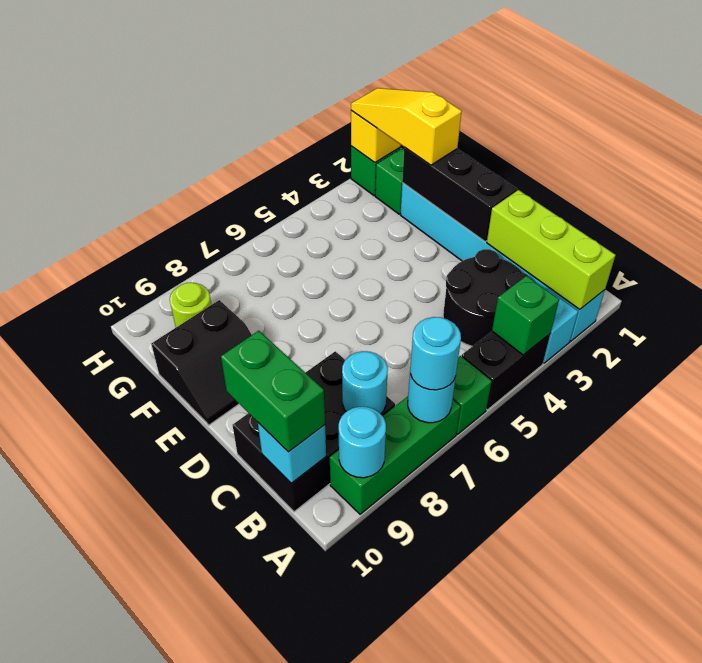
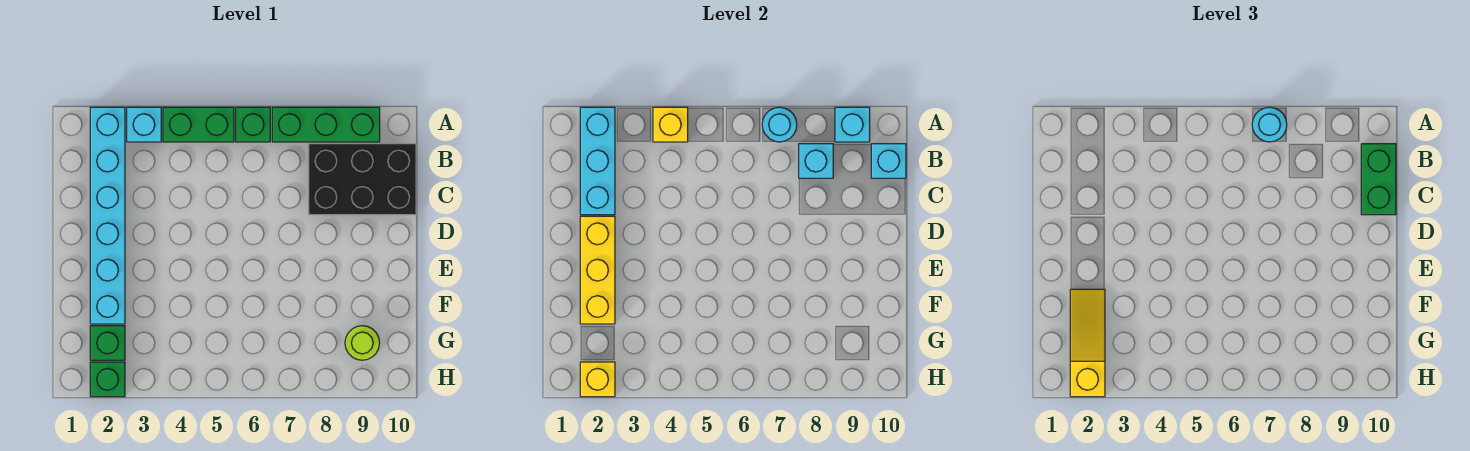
lime 1x3 brick [487,190,616,310] -> cyan 1x3 brick [580,107,615,215]
black 1x2 brick [462,332,550,410] -> green 1x2 brick [163,107,234,142]
green 1x1 brick [492,276,559,355] -> yellow 1x1 brick [653,107,688,142]
cyan 1x1 round brick [339,407,386,478] -> cyan 1x1 brick [835,107,870,142]
black 2x2 round brick [443,249,530,346] -> none
cyan 1x1 round brick [342,351,388,414] -> cyan 1x1 brick [799,144,833,178]
black 1x3 brick [402,147,517,242] -> yellow 1x3 brick [580,216,615,324]
black 2x2 slope [151,300,252,425] -> none
yellow 1x3 slope [351,88,462,165] -> yellow 1x3 slope turned to [1070,289,1105,397]

